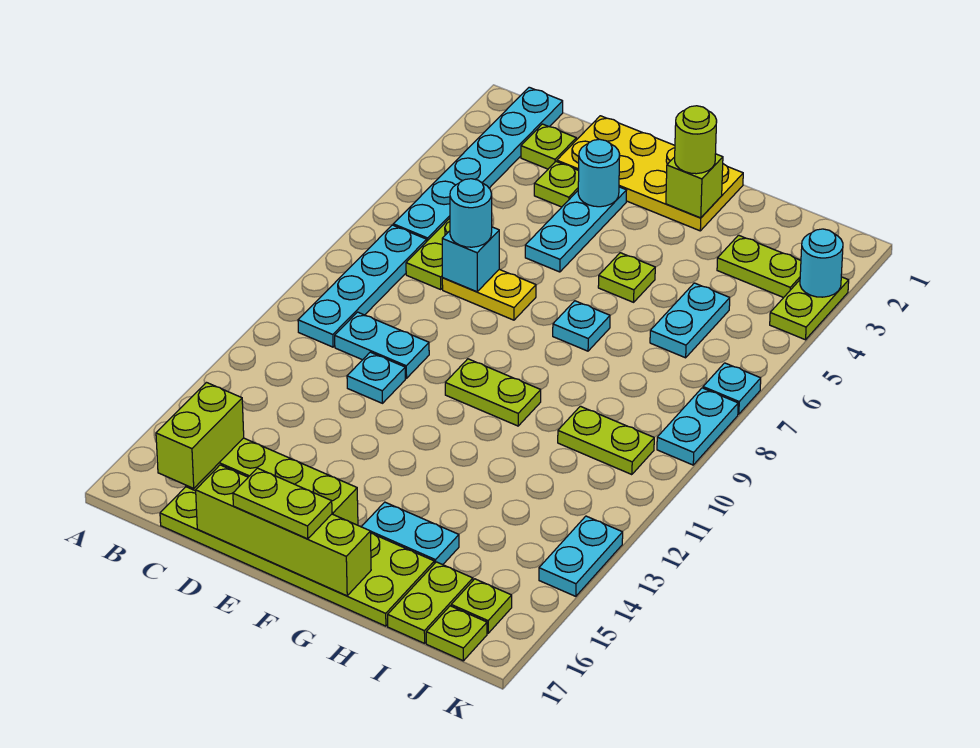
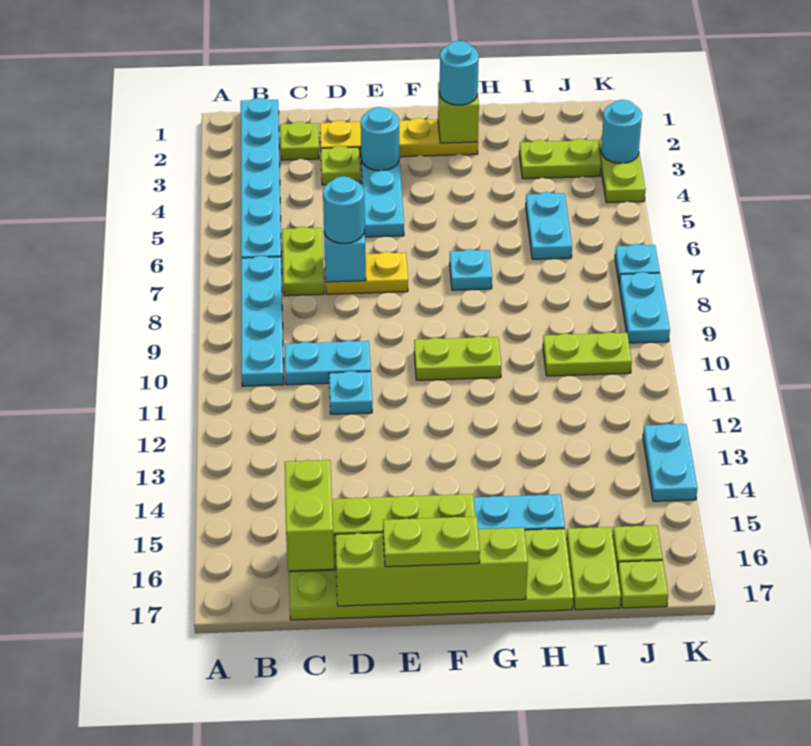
yellow 2x4 plate [557,116,743,231] -> yellow 1x4 plate [320,118,478,158]
lime 1x1 round brick [675,106,717,174] -> cyan 1x1 round brick [440,41,479,105]
lime 1x1 plate [598,253,655,302] -> none

